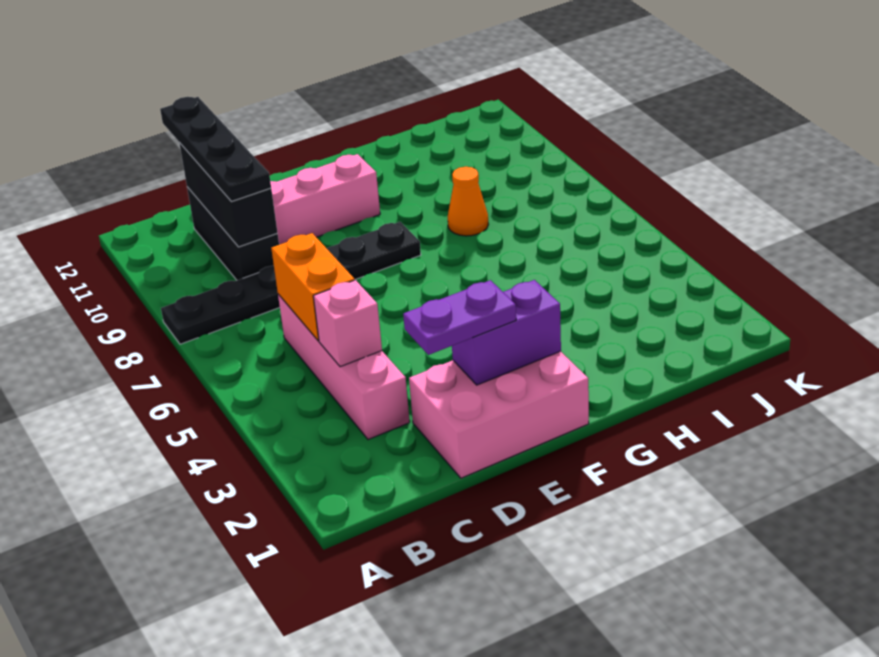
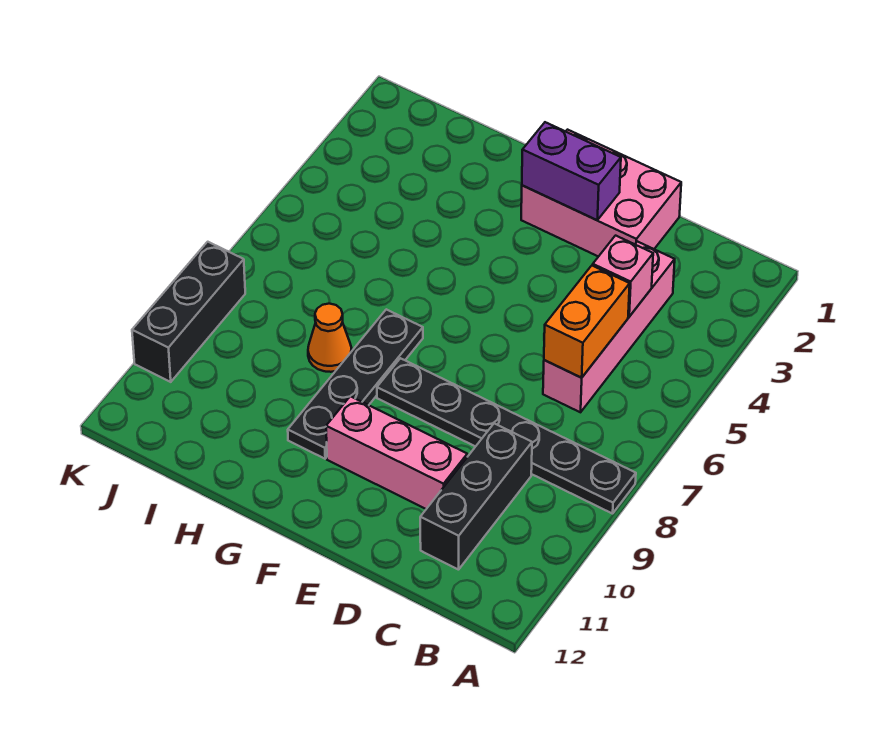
black 1x3 brick [179,143,277,247] -> black 1x3 brick moved to [132,242,245,382]
black 1x4 plate [160,97,271,202] -> black 1x4 plate moved to [288,309,423,459]
purple 1x2 plate [403,280,516,355] -> none

